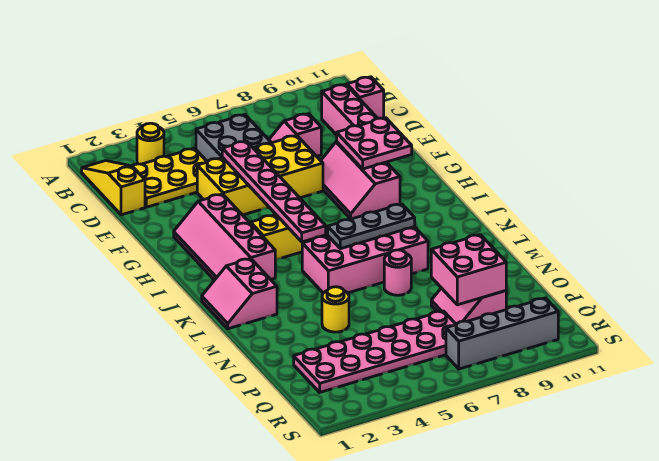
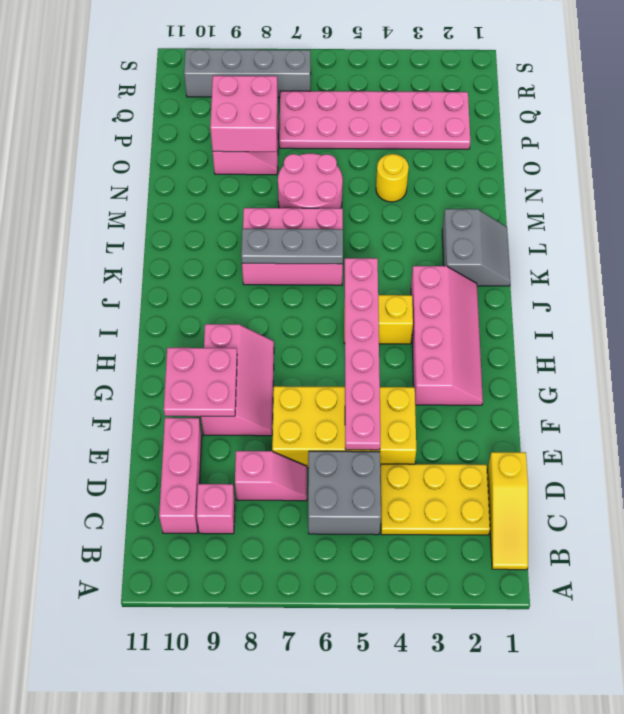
yellow 1x1 round brick [137,123,164,164] -> none
pink 1x1 brick [347,77,384,119] -> pink 1x1 brick moved to [197,484,235,534]
pink 2x2 slope [202,259,277,329] -> grey 2x2 slope [442,209,510,286]
pink 2x4 brick [302,227,428,293] -> pink 2x3 brick [242,208,343,285]
pink 1x1 round brick [384,250,411,295] -> pink 2x2 round brick [278,153,343,208]

